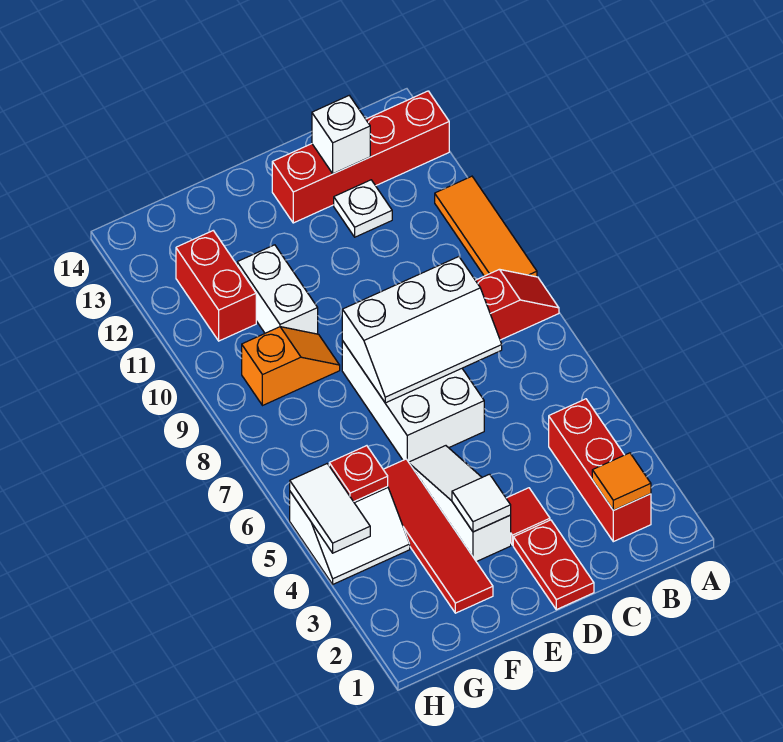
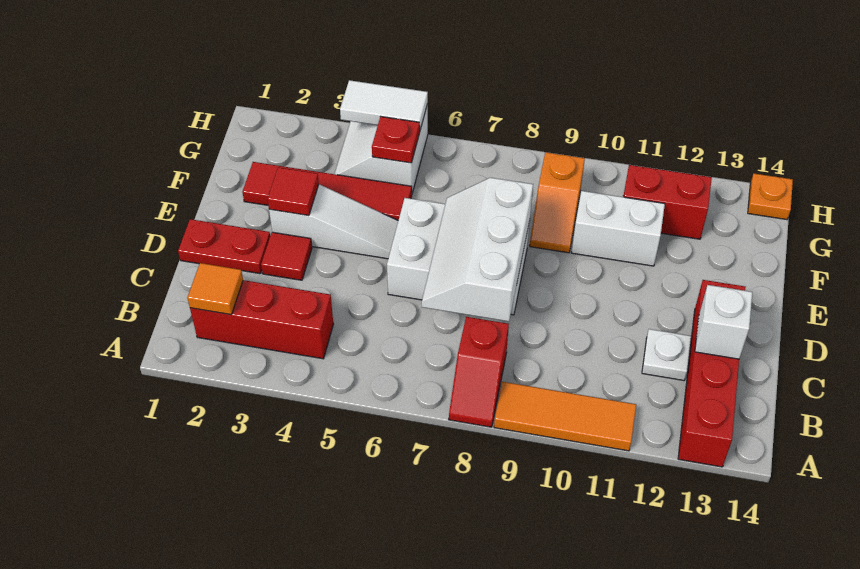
white 1x1 tile [452,474,511,532] -> red 1x1 tile [267,167,319,216]
none -> orange 1x1 plate [748,173,793,220]

